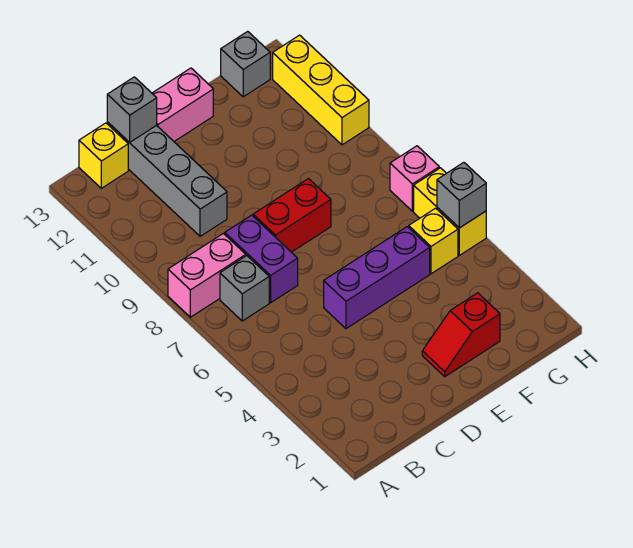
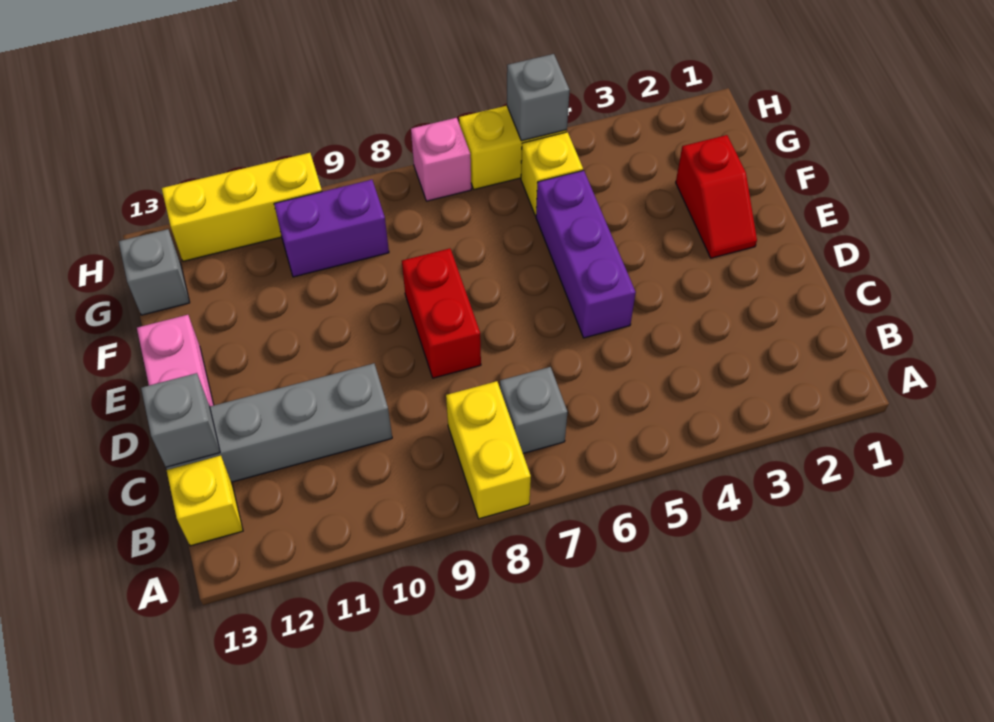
pink 1x2 brick [168,233,246,317] -> yellow 1x2 brick [446,381,531,519]
purple 1x2 brick [225,215,298,303] -> purple 1x2 brick moved to [274,180,389,277]

